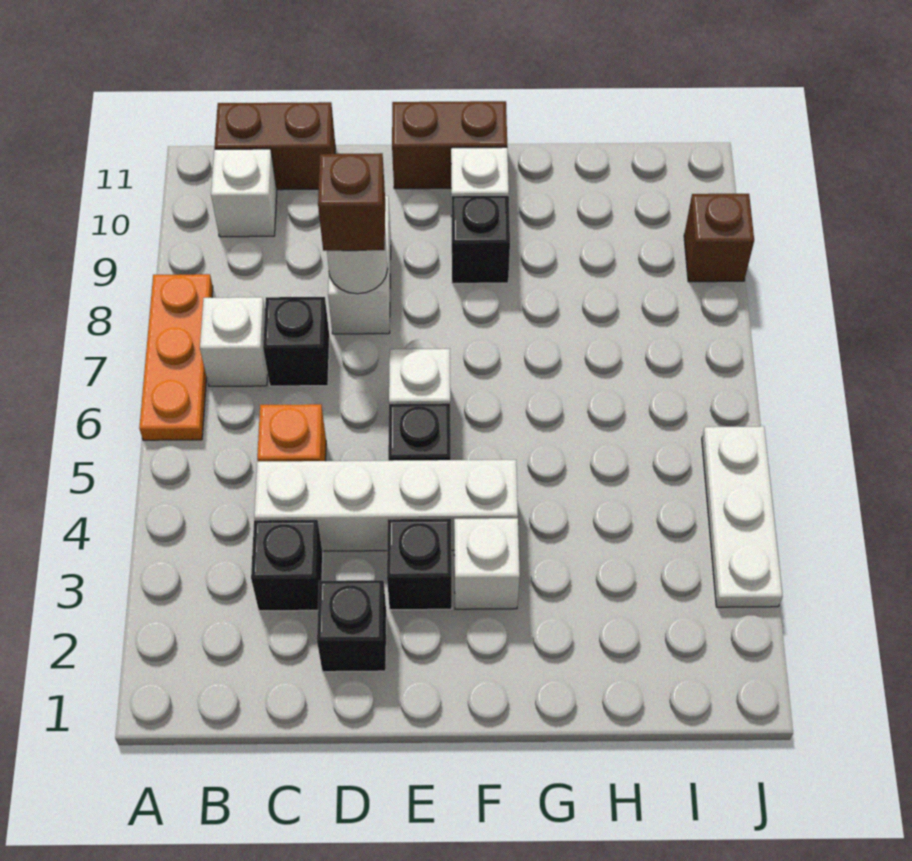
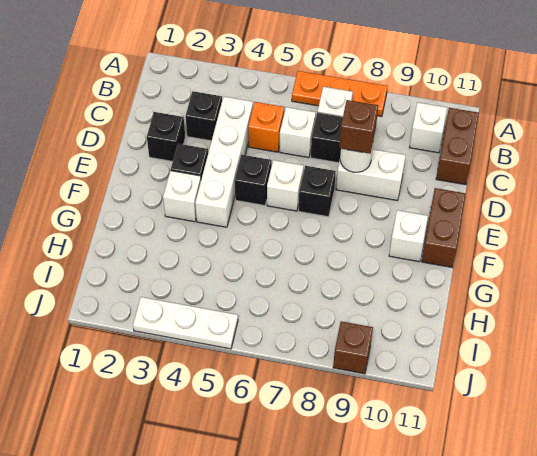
none -> white 1x1 brick [280,107,316,158]
black 1x1 brick [452,195,510,283] -> black 1x1 brick moved to [299,166,336,217]

